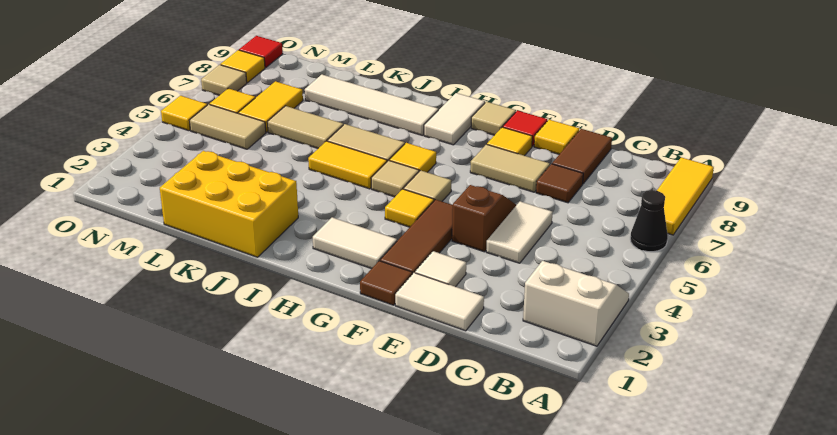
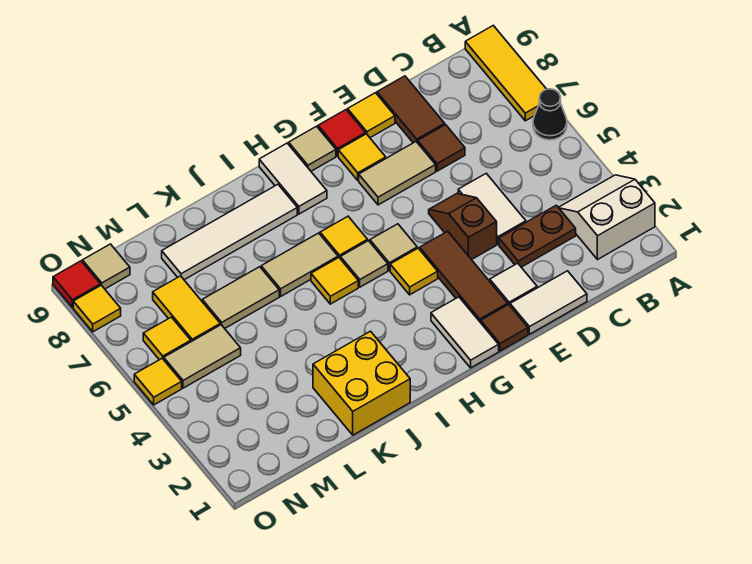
none -> brown 1x2 plate [499,205,576,267]
white 1x2 tile [313,217,397,269] -> white 1x2 tile turned to [431,297,499,368]
yellow 1x2 tile [308,141,387,189] -> yellow 1x1 tile [311,258,358,304]
yellow 2x3 brick [160,151,298,257] -> yellow 2x2 brick [313,331,410,435]
tan 1x1 tile [201,65,247,95] -> tan 1x1 tile moved to [82,244,130,289]

